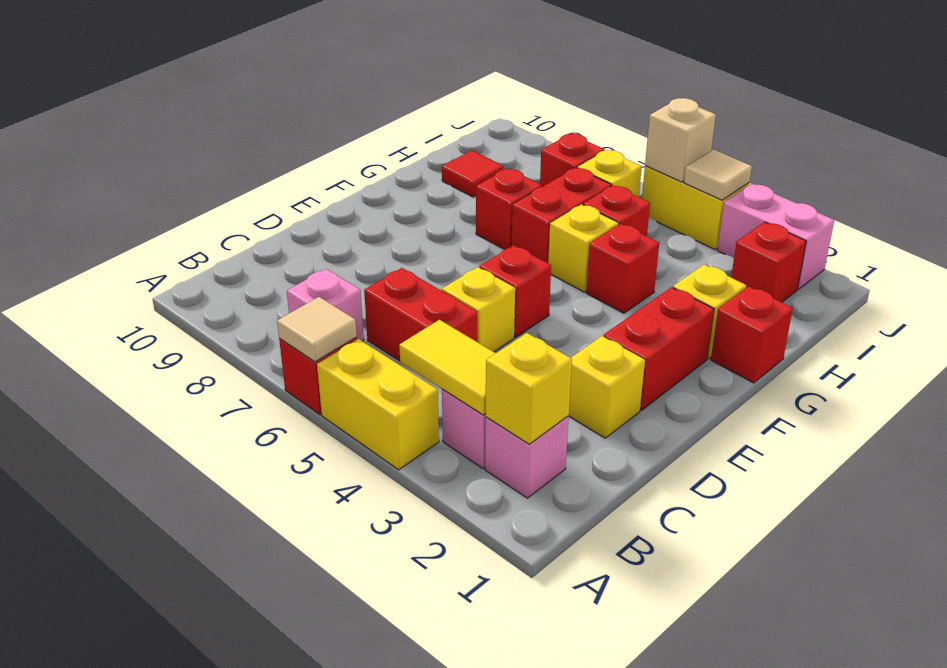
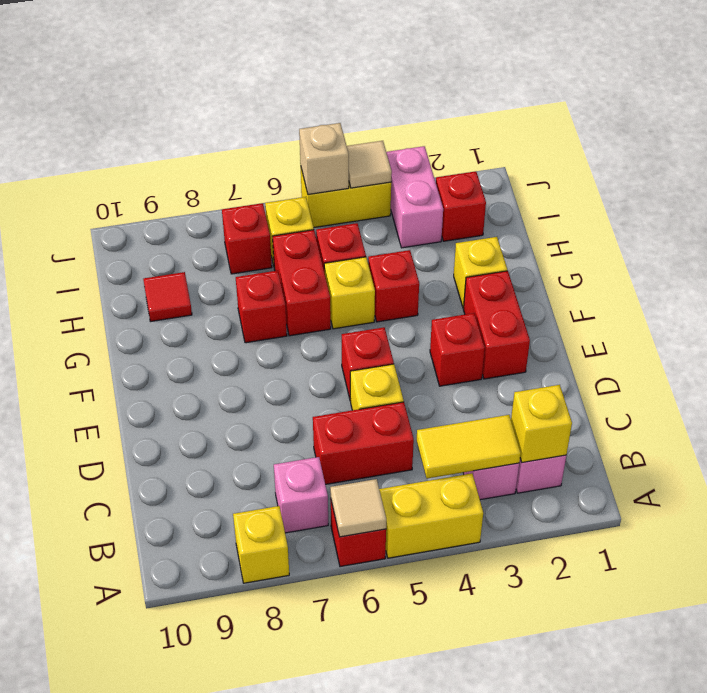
yellow 1x1 brick [569,336,645,438] -> yellow 1x1 brick moved to [233,506,289,583]
red 1x1 brick [711,286,793,383] -> red 1x1 brick moved to [430,313,485,386]
pink 1x2 brick [717,184,834,289] -> pink 1x2 brick turned to [386,146,443,248]

